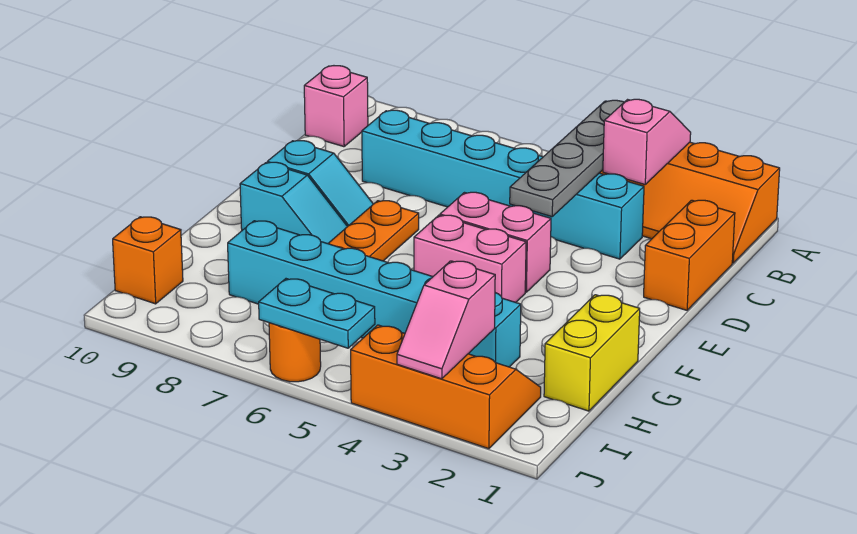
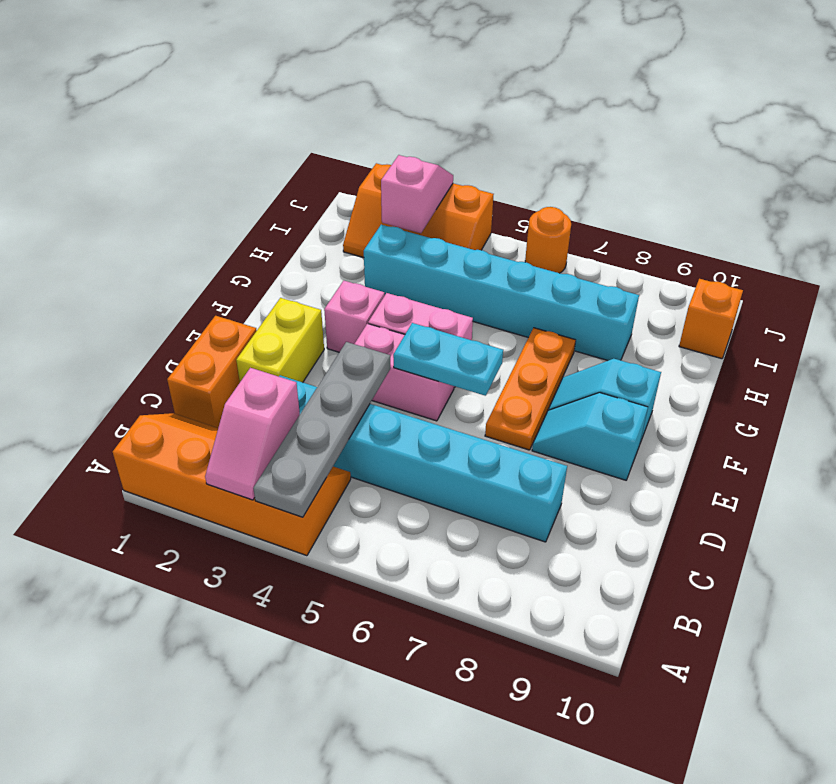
pink 1x1 brick [304,66,368,147] -> pink 1x1 brick moved to [324,281,385,352]
yellow 1x2 brick [544,295,640,411] -> yellow 1x2 brick moved to [236,298,324,382]
cyan 1x2 plate [259,279,375,348] -> cyan 1x2 plate moved to [393,323,503,396]

